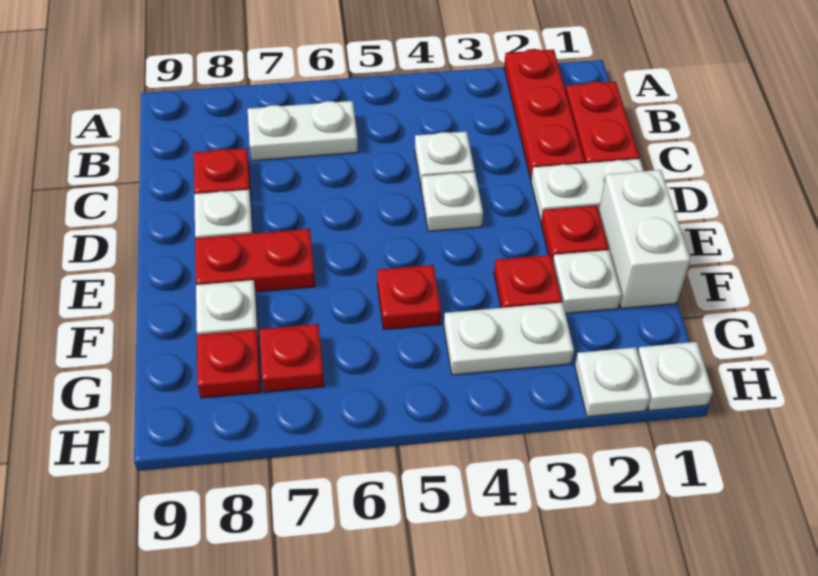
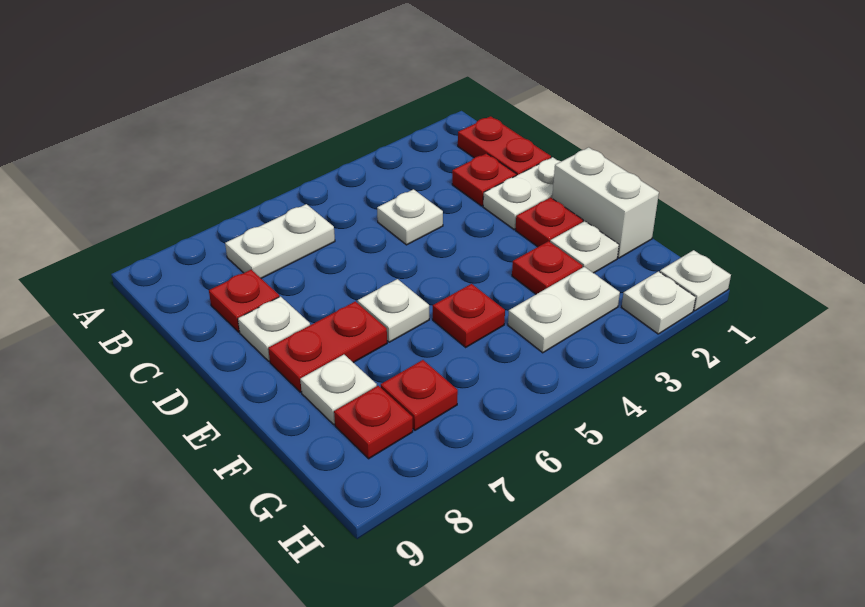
red 1x3 plate [504,49,585,179] -> red 1x1 plate [452,153,516,206]
white 1x1 plate [421,172,483,231] -> white 1x1 plate moved to [357,279,429,342]

